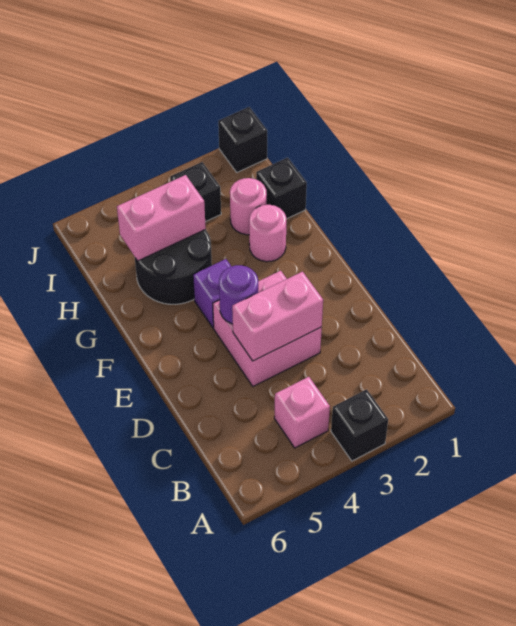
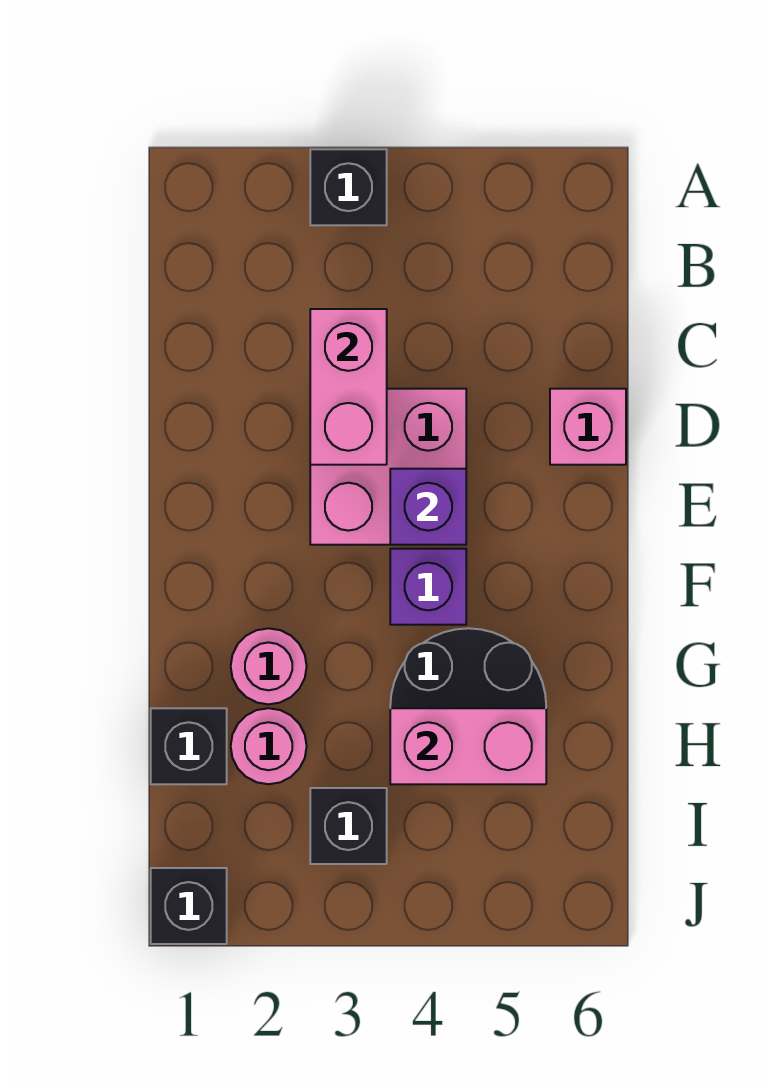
pink 1x1 brick [274,377,330,448] -> pink 1x1 brick moved to [550,389,626,465]
pink 1x2 brick [232,272,323,361] -> pink 1x2 brick turned to [310,309,387,465]
purple 1x1 round brick [219,265,258,324] -> purple 1x1 brick [390,469,466,545]

